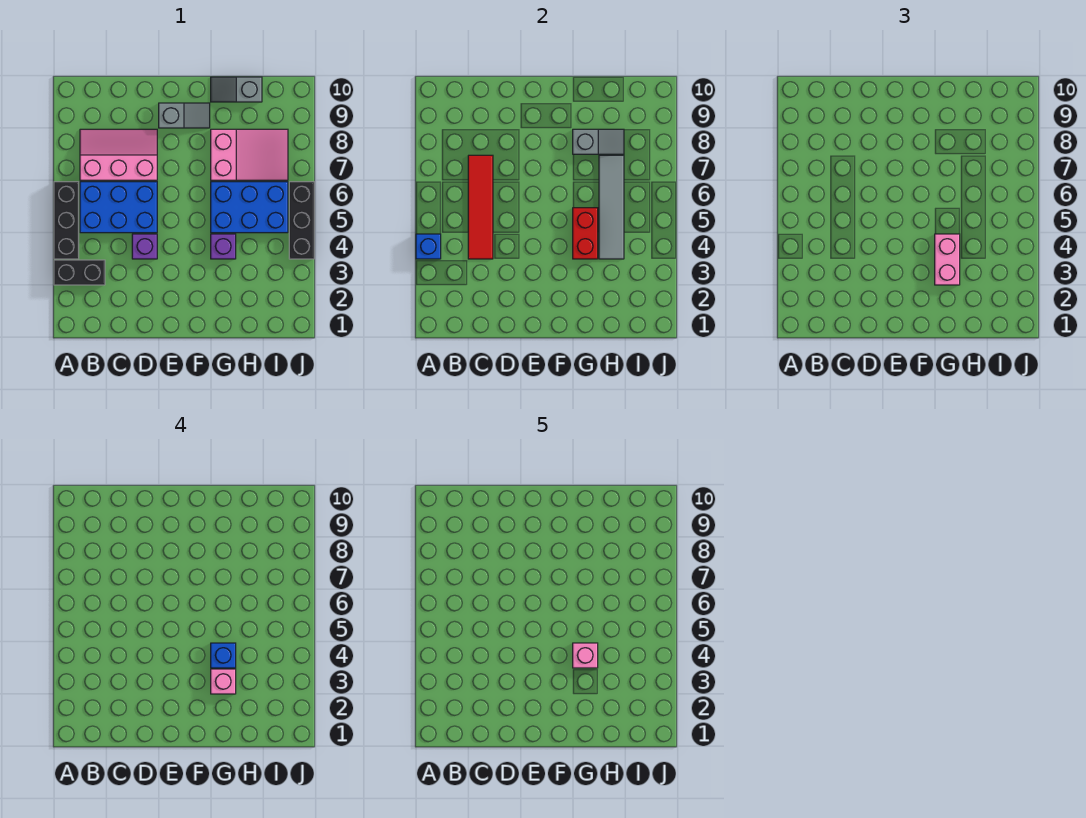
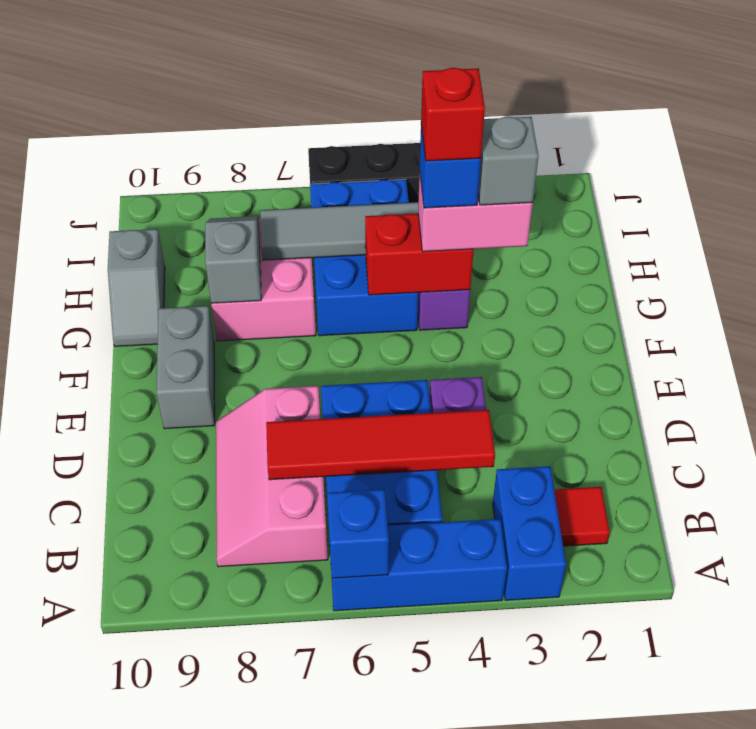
black 1x2 brick [54,260,105,285] -> blue 1x2 brick [493,466,566,600]
black 1x3 brick [54,182,79,259] -> blue 1x3 brick [331,519,507,611]
blue 1x1 brick [416,234,441,259] -> blue 1x1 brick moved to [327,489,389,578]
none -> red 1x1 tile [554,487,610,546]
grey 1x2 slope [159,103,210,128] -> grey 1x2 brick [156,306,215,429]
pink 1x1 brick [211,669,236,694] -> grey 1x1 brick [478,116,539,205]
pink 1x1 brick [573,643,598,668] -> red 1x1 brick [421,68,485,161]

